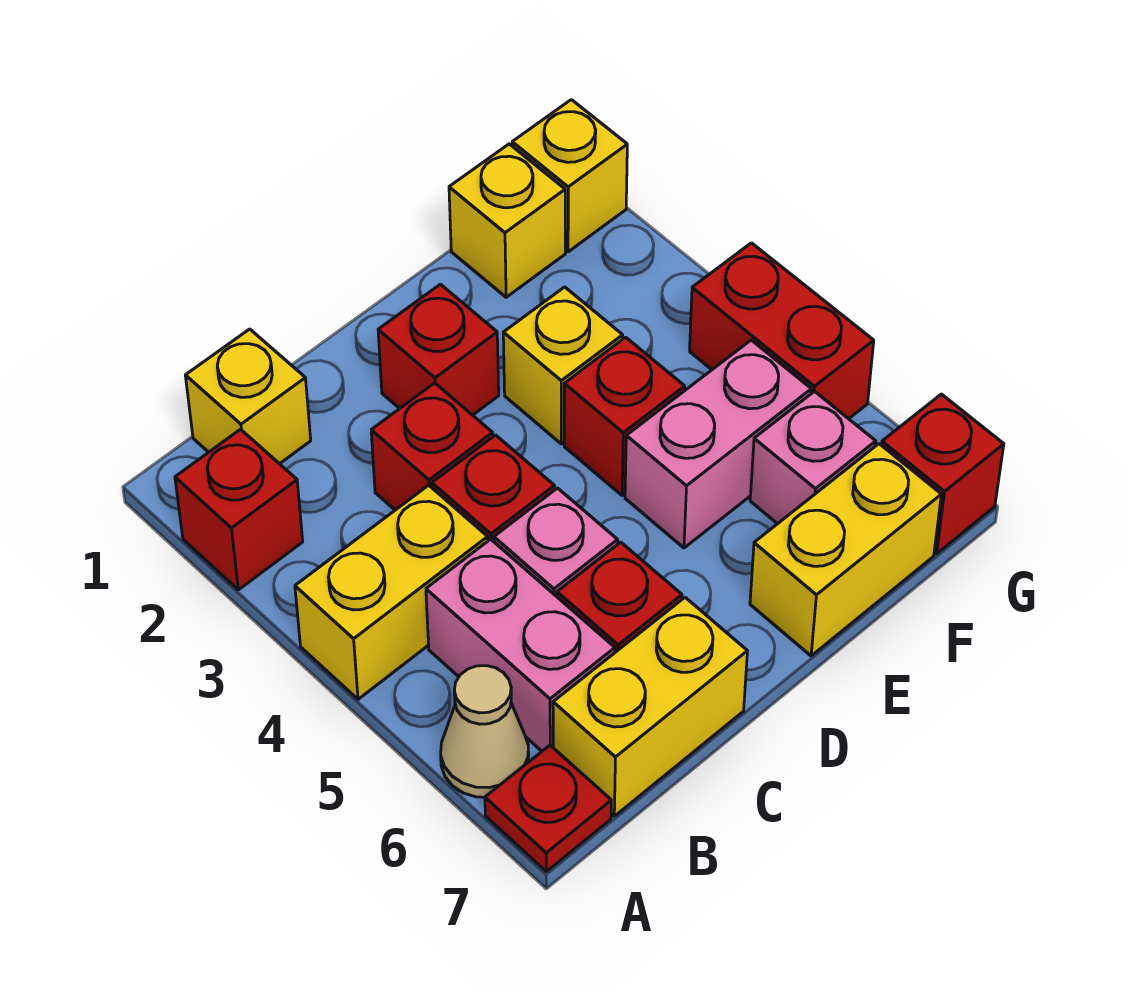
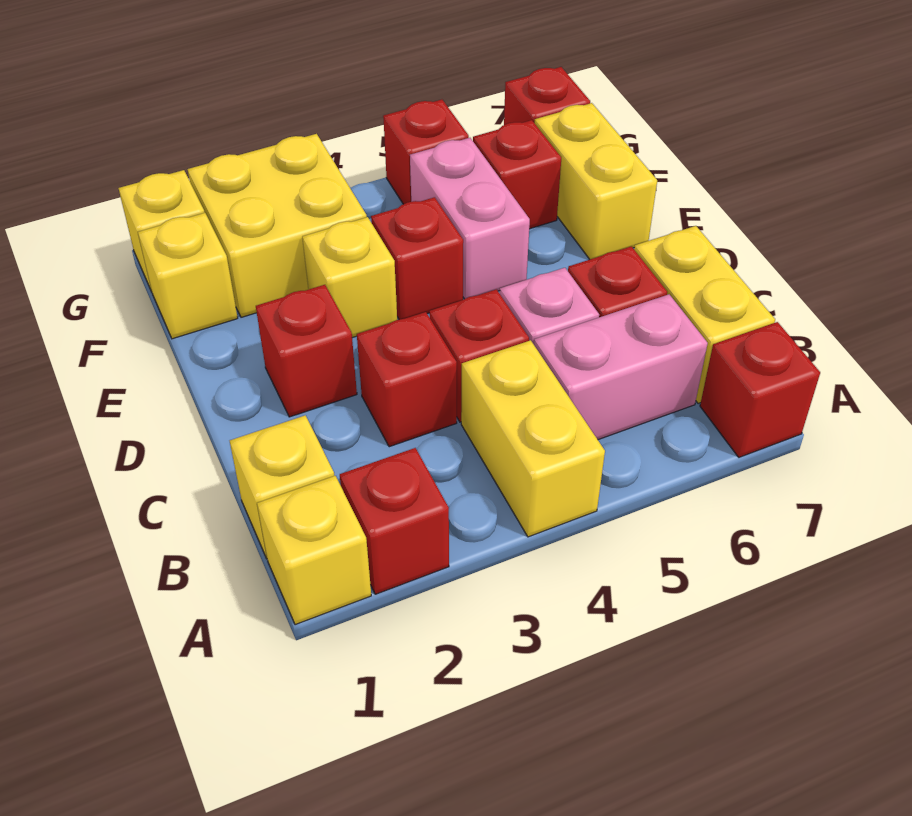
none -> yellow 1x1 brick [257,476,371,625]
tan 1x1 cone [441,666,529,797] -> none
red 1x1 plate [485,745,611,872] -> red 1x1 brick [700,322,820,457]
none -> yellow 2x2 brick [187,134,367,317]
pink 1x1 brick [750,391,876,524] -> red 1x1 brick [473,120,561,229]
red 1x2 brick [690,243,874,419] -> red 1x1 brick [383,100,469,204]

